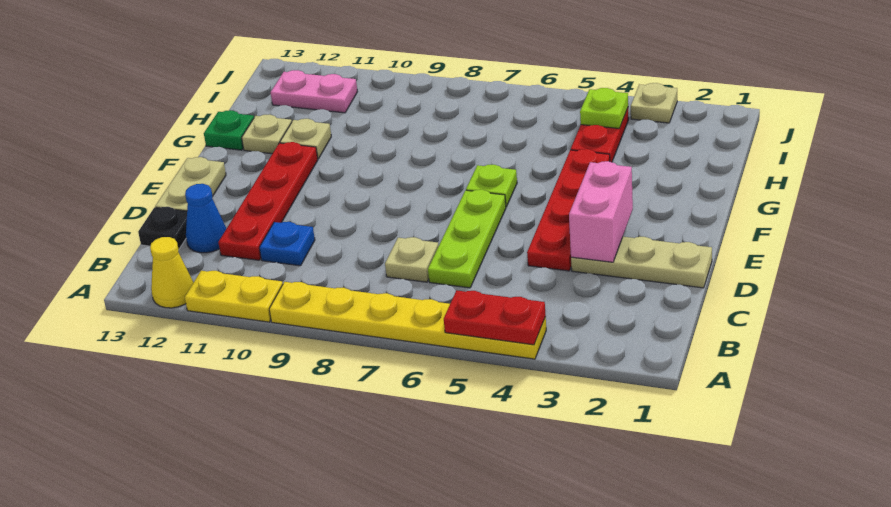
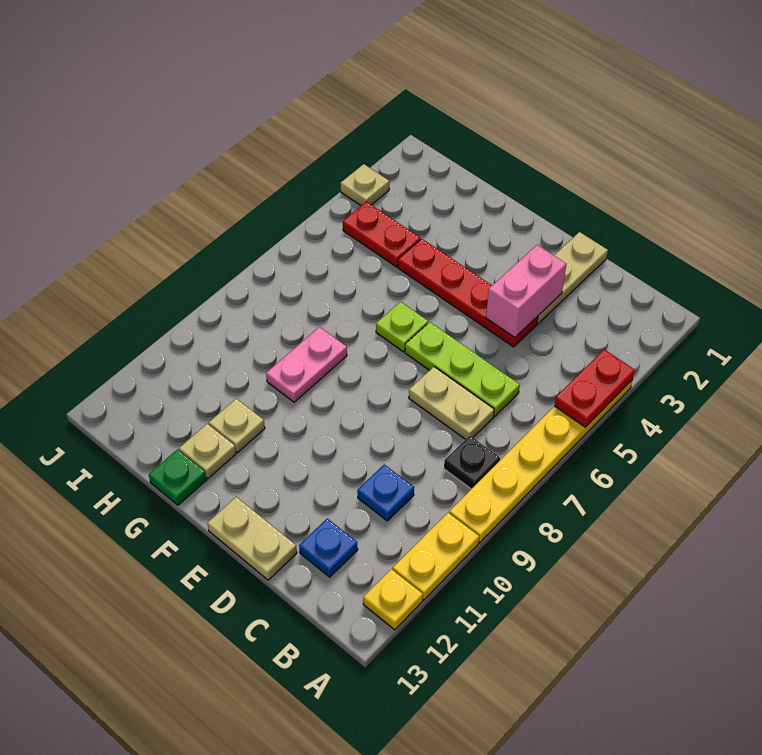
yellow 1x1 cone [150,237,193,308] -> yellow 1x1 plate [363,569,423,630]
tan 1x1 plate [385,237,439,282] -> tan 1x2 plate [409,367,494,440]
red 1x4 plate [218,142,318,260] -> none
blue 1x1 cone [185,184,226,253] -> blue 1x1 plate [299,519,358,577]
black 1x1 plate [138,207,187,249] -> black 1x1 plate moved to [444,436,500,489]
pink 1x2 brick [569,161,633,262] -> pink 1x2 brick turned to [486,245,566,338]
lime 1x1 plate [580,88,628,129] -> none
pink 1x2 plate [271,70,357,113] -> pink 1x2 plate moved to [266,327,347,402]

